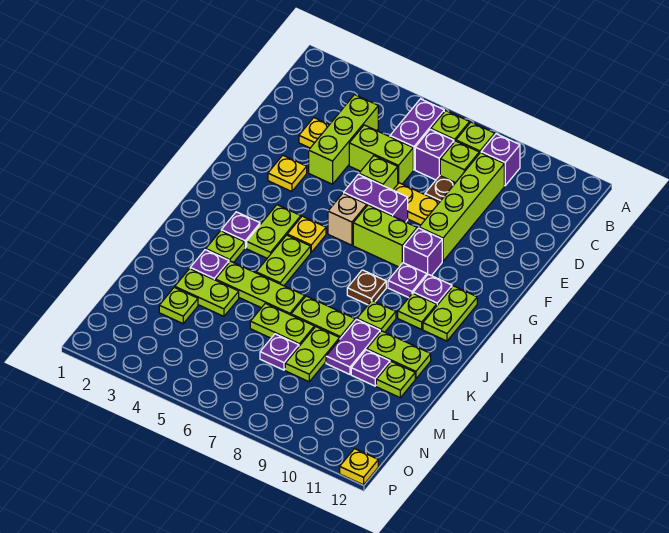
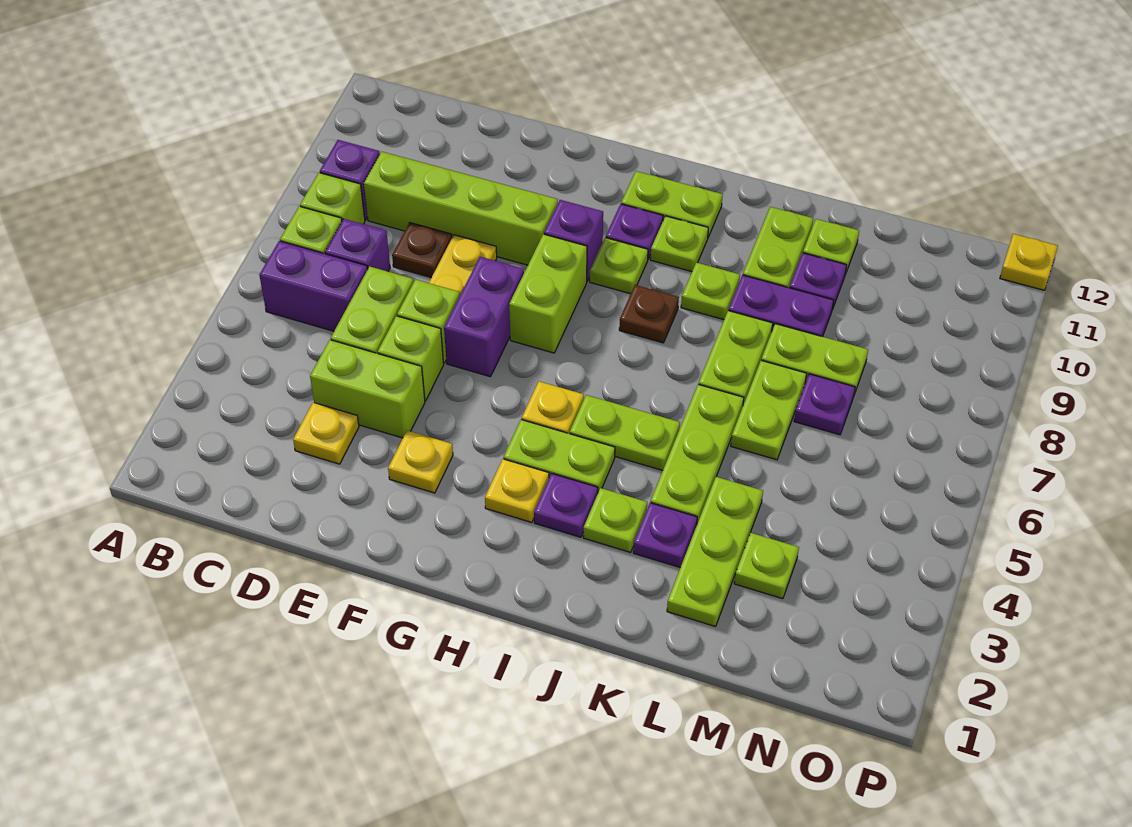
lime 1x3 brick [309,95,378,184] -> lime 1x2 brick [310,340,425,438]
lime 1x1 brick [440,141,479,183] -> lime 1x1 brick moved to [378,316,444,401]
tan 1x1 brick [328,193,367,245] -> none
none -> yellow 1x1 plate [485,459,549,523]
purple 1x1 plate [388,263,427,298] -> lime 1x1 plate [590,238,648,294]
lime 1x2 plate [175,269,239,316] -> lime 1x3 plate [667,477,763,627]

